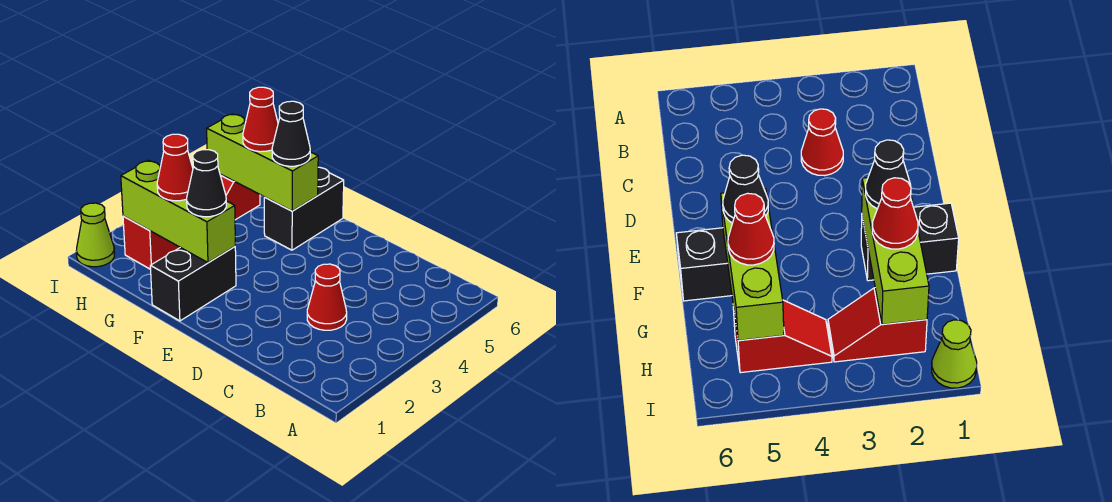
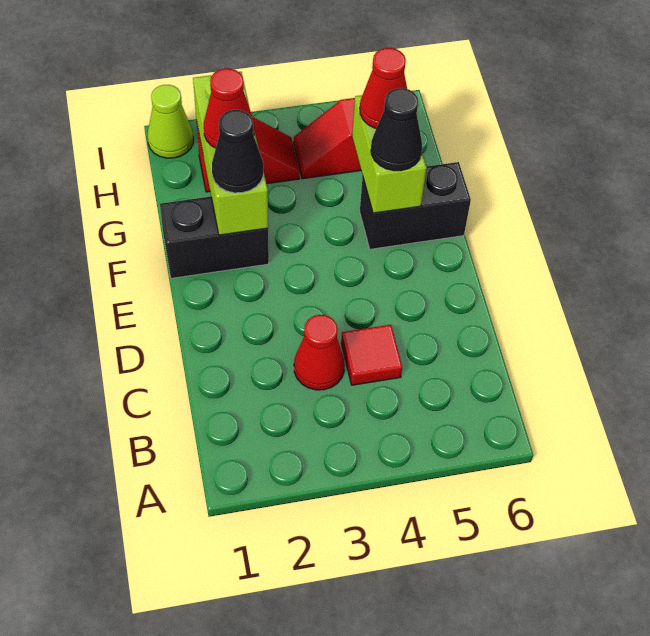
none -> red 1x1 tile [341,325,402,385]
lime 1x3 brick [207,114,318,211] -> lime 1x2 brick [352,95,427,213]

